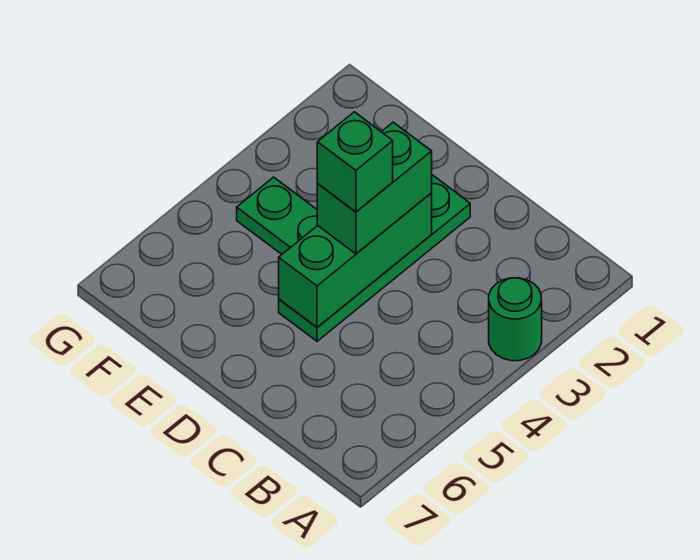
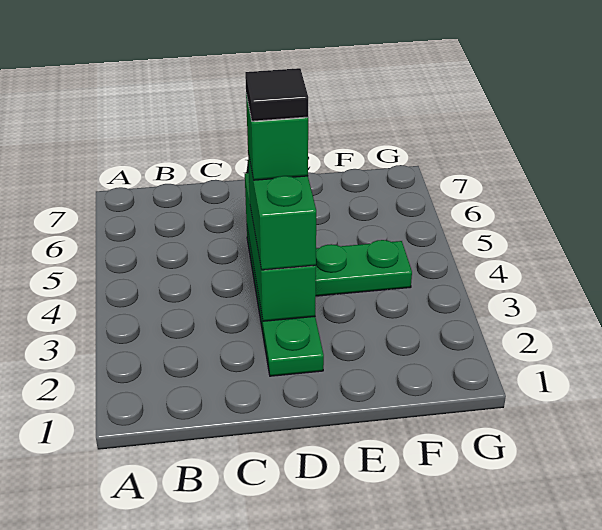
green 1x1 round brick [489,278,542,361] -> none
none -> black 1x1 tile [245,68,308,121]

